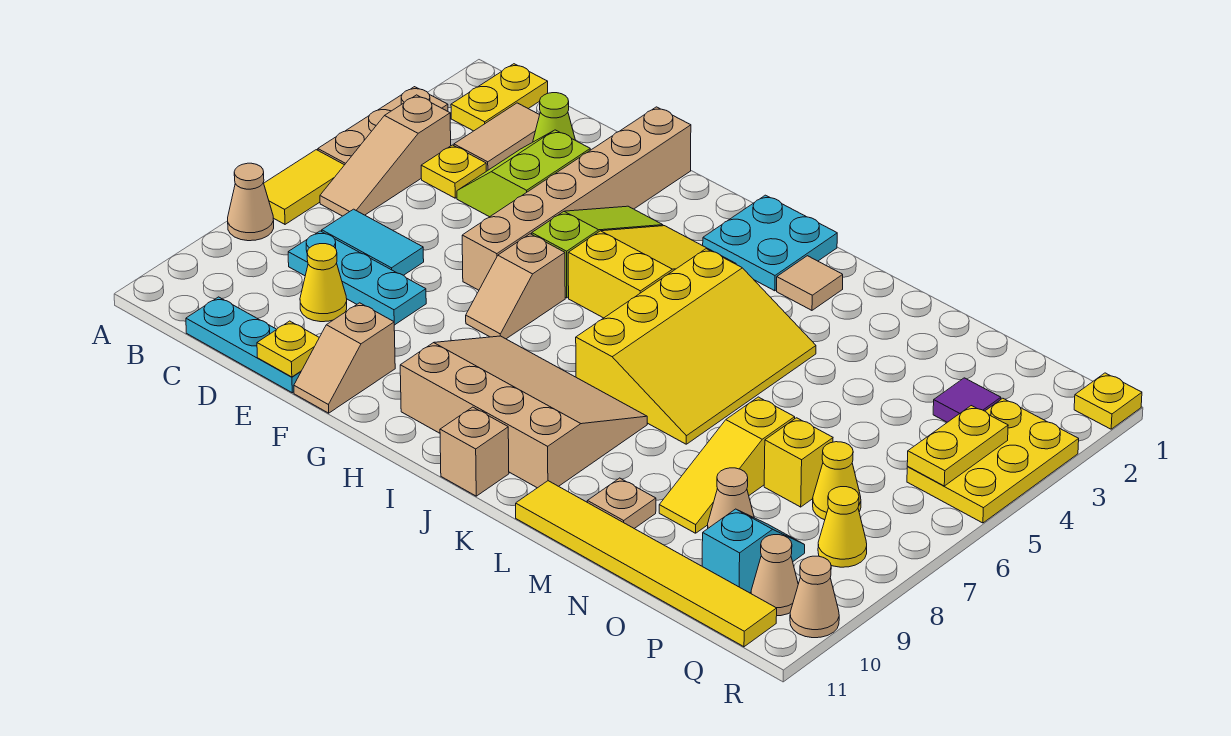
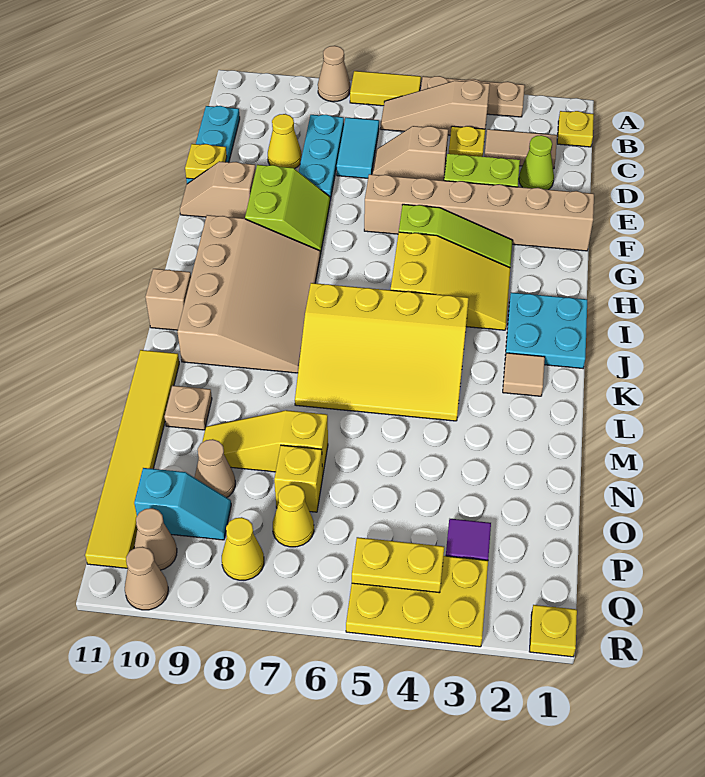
yellow 1x2 plate [451,64,548,131] -> yellow 1x1 plate [557,111,594,147]
none -> lime 2x2 slope [245,165,330,255]
tan 1x2 slope [466,234,565,339] -> tan 1x2 slope moved to [373,126,448,181]

